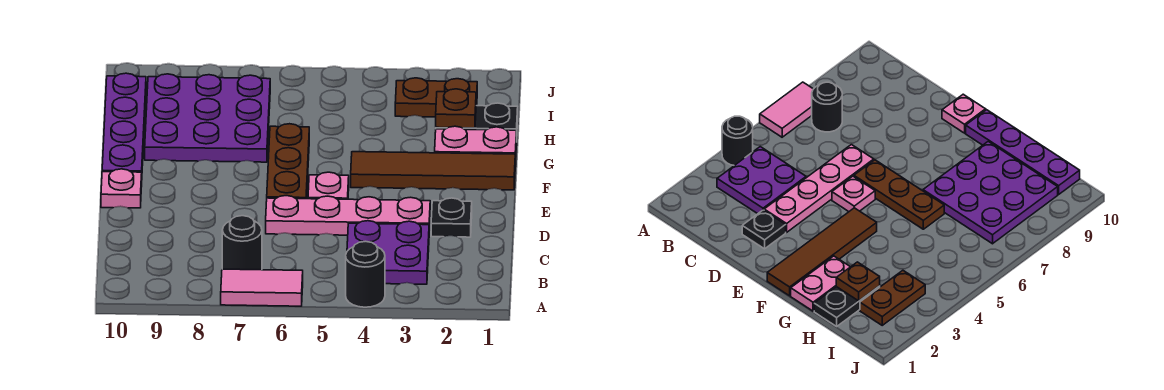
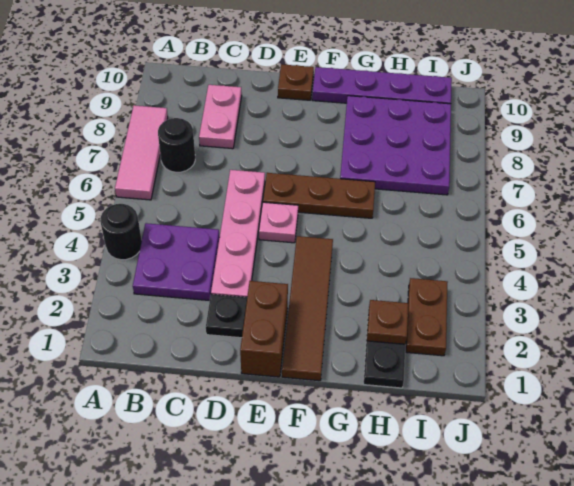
pink 1x2 tile [221,269,303,306] -> pink 1x3 tile [115,105,168,200]
none -> brown 1x2 brick [240,281,288,377]
pink 1x1 plate [101,169,142,208] -> brown 1x1 plate [278,64,314,100]
pink 1x2 plate [435,126,516,164] -> pink 1x2 plate moved to [199,85,242,149]

